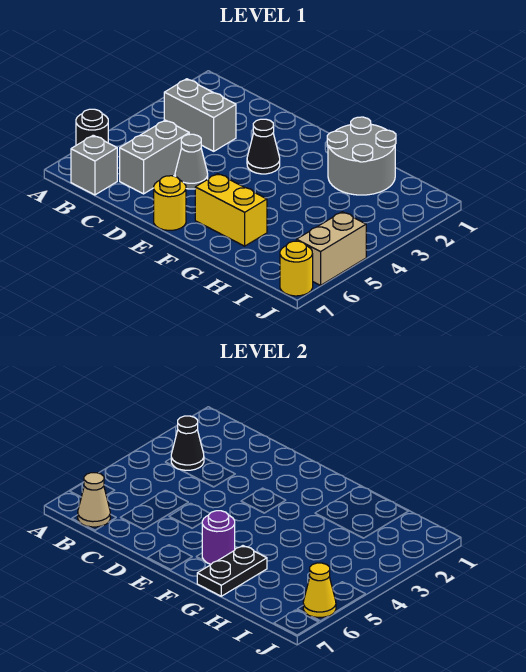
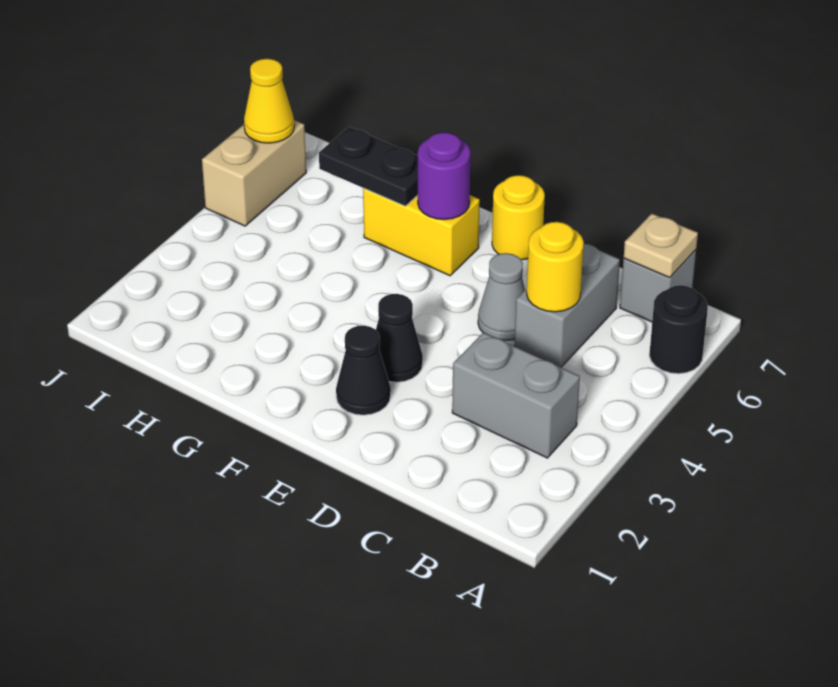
black 1x1 cone [171,416,204,470] -> black 1x1 cone moved to [336,326,391,415]
tan 1x1 cone [78,473,110,527] -> tan 1x1 plate [624,214,698,278]
grey 2x2 round brick [327,117,396,195] -> none
black 1x2 plate [197,546,267,596] -> black 1x2 plate turned to [319,127,418,206]
yellow 1x1 round brick [280,241,313,296] -> yellow 1x1 round brick moved to [527,222,584,312]

